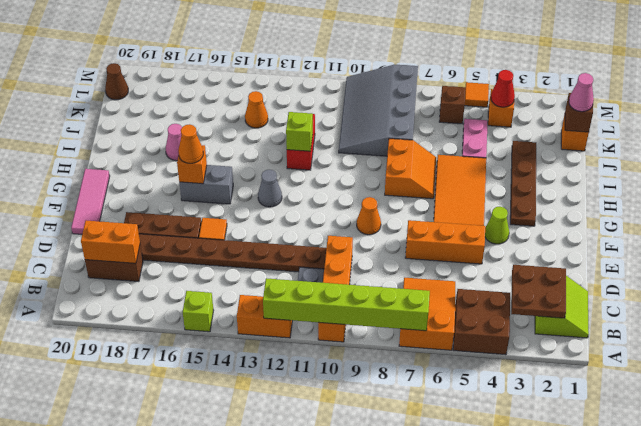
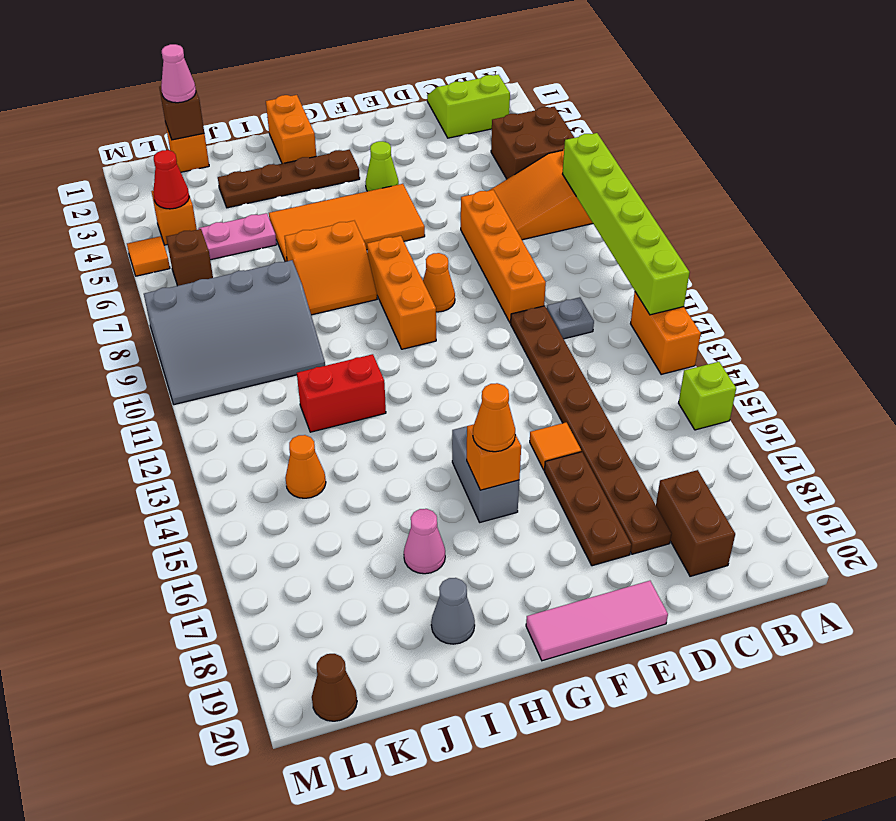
orange 1x4 brick [318,236,353,342] -> orange 1x4 brick turned to [461,190,546,323]
brown 2x2 plate [511,265,566,318] -> none
orange 1x2 brick [81,220,140,263] -> orange 1x2 brick moved to [266,95,316,164]
orange 1x3 brick [405,220,485,264] -> orange 1x3 brick moved to [367,236,436,349]
grey 1x1 cone [258,170,282,207] -> grey 1x1 cone moved to [431,578,475,644]
orange 2x2 slope [385,139,436,199] -> orange 2x2 slope turned to [285,221,377,315]
lime 1x1 brick [286,112,313,151] -> none

